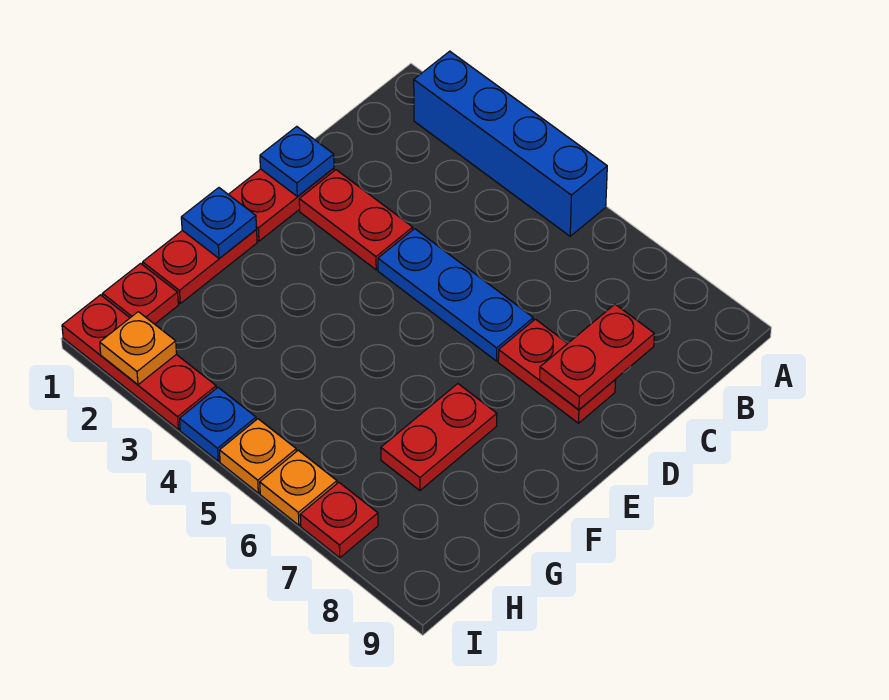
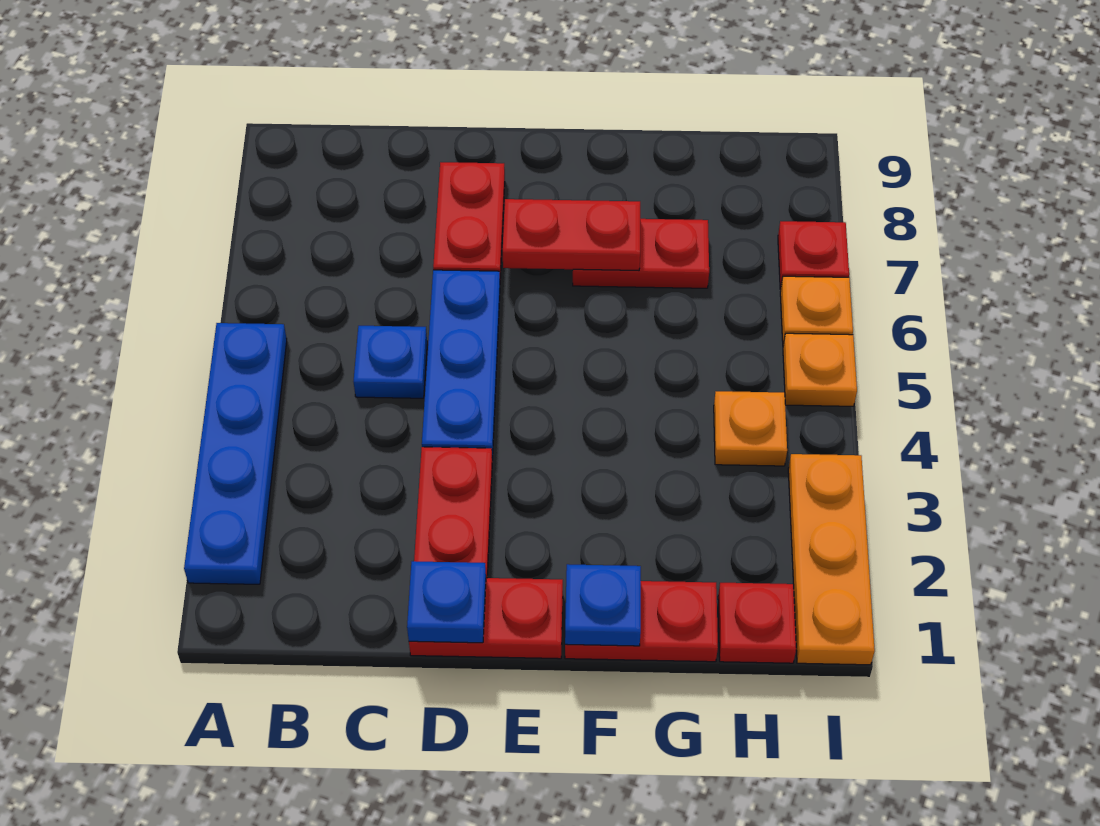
blue 1x4 brick [414,51,607,236] -> blue 1x4 plate [184,323,287,584]
red 1x2 plate [540,304,654,410] -> red 1x2 plate moved to [503,199,640,270]
red 1x3 plate [62,295,216,430] -> orange 1x3 plate [788,454,875,665]
orange 1x1 plate [100,312,177,385] -> orange 1x1 plate moved to [714,391,787,466]
blue 1x1 plate [180,388,256,461] -> blue 1x1 plate moved to [353,326,427,398]

